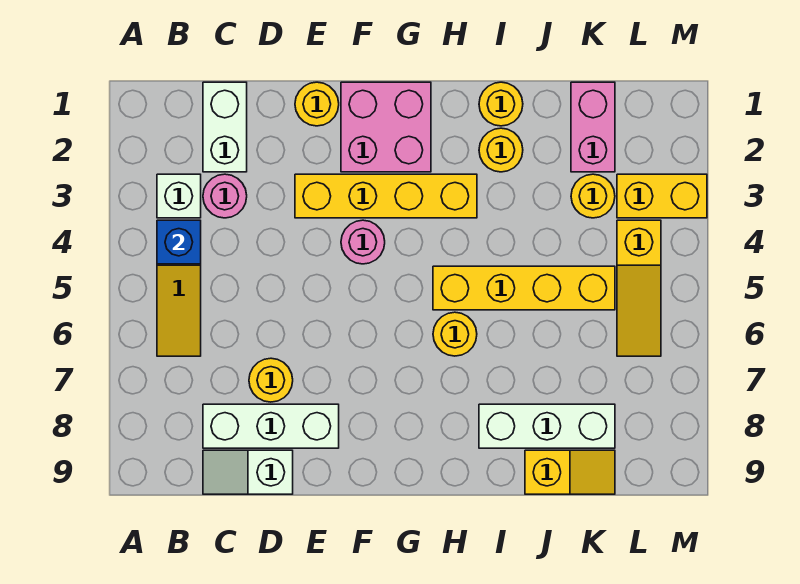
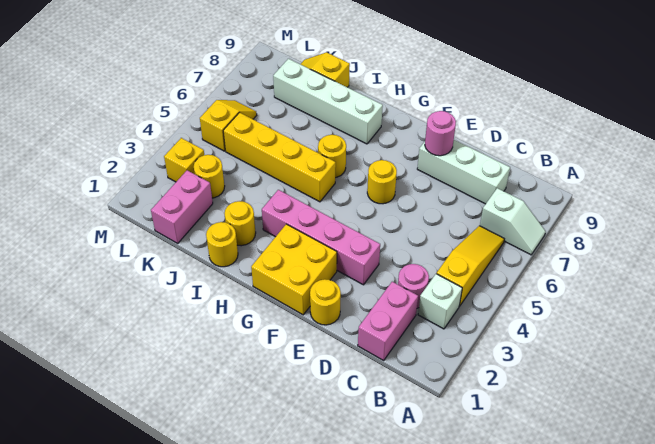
blue 1x1 brick [157,220,201,264] -> none
white 1x2 brick [203,82,247,172] -> pink 1x2 brick [358,282,418,360]
white 1x2 slope [203,450,293,494] -> white 1x2 slope moved to [480,188,546,255]
yellow 1x1 round brick [249,358,293,402] -> yellow 1x1 round brick moved to [367,160,397,204]
yellow 1x4 brick [295,174,477,218] -> pink 1x4 brick [262,190,380,285]
pink 2x2 brick [341,82,431,172] -> yellow 2x2 brick [251,224,337,315]
pink 1x1 round brick [341,220,385,264] -> pink 1x1 round brick moved to [425,111,456,156]
white 1x3 brick [479,404,615,448] -> white 1x4 brick [273,59,383,144]
yellow 1x2 brick [617,174,707,218] -> yellow 1x1 brick [164,138,204,182]
yellow 1x3 slope [617,220,661,356] -> yellow 1x2 slope [200,100,257,151]

